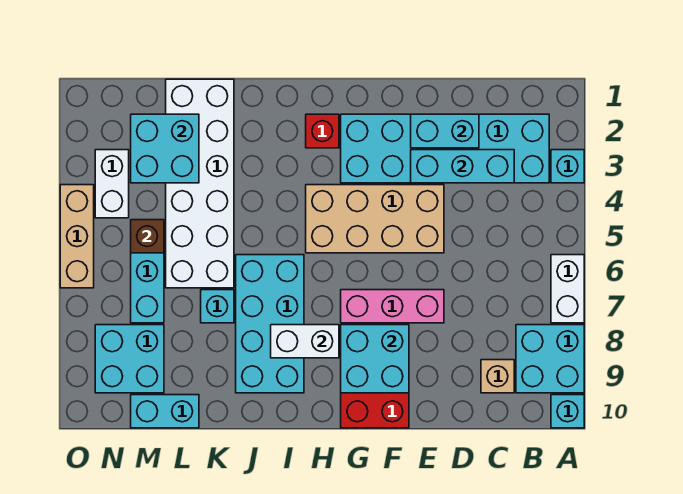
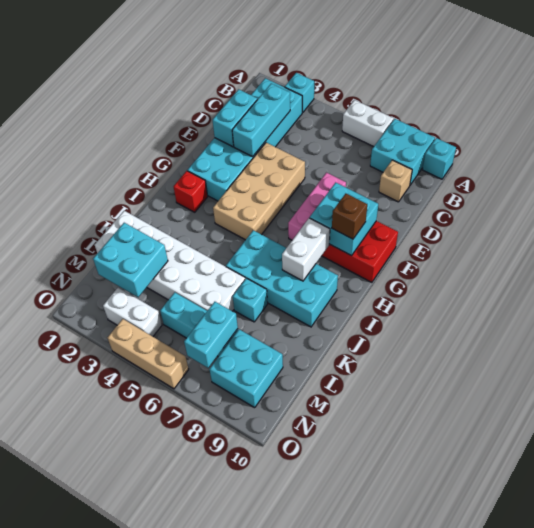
cyan 1x2 brick [131,395,199,428] -> cyan 1x2 brick moved to [184,302,238,368]
brown 1x1 brick [131,220,164,253] -> brown 1x1 brick moved to [332,194,367,239]

